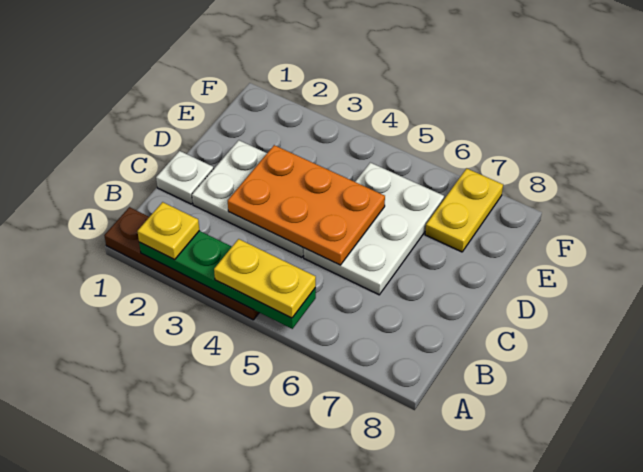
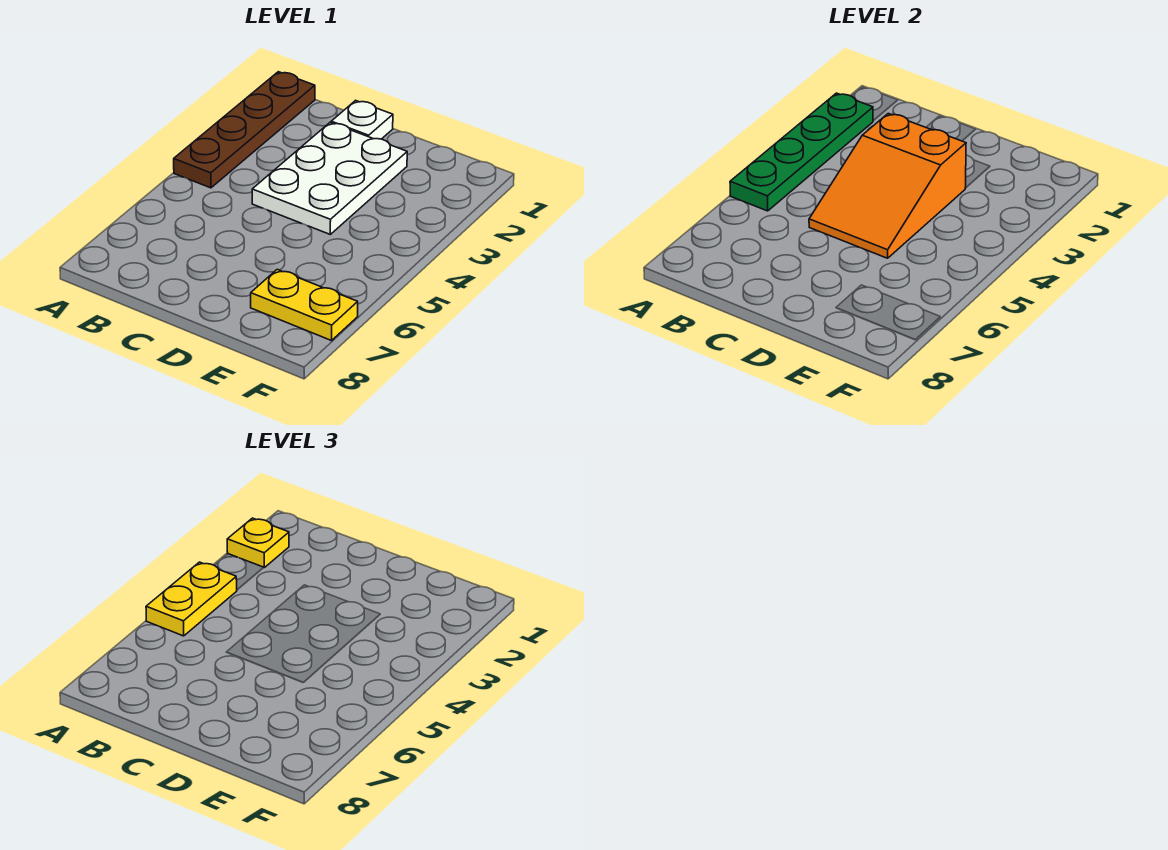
orange 2x3 plate [228,145,385,265] -> orange 2x3 slope [809,113,966,258]
white 2x3 plate [304,163,444,295] -> none

